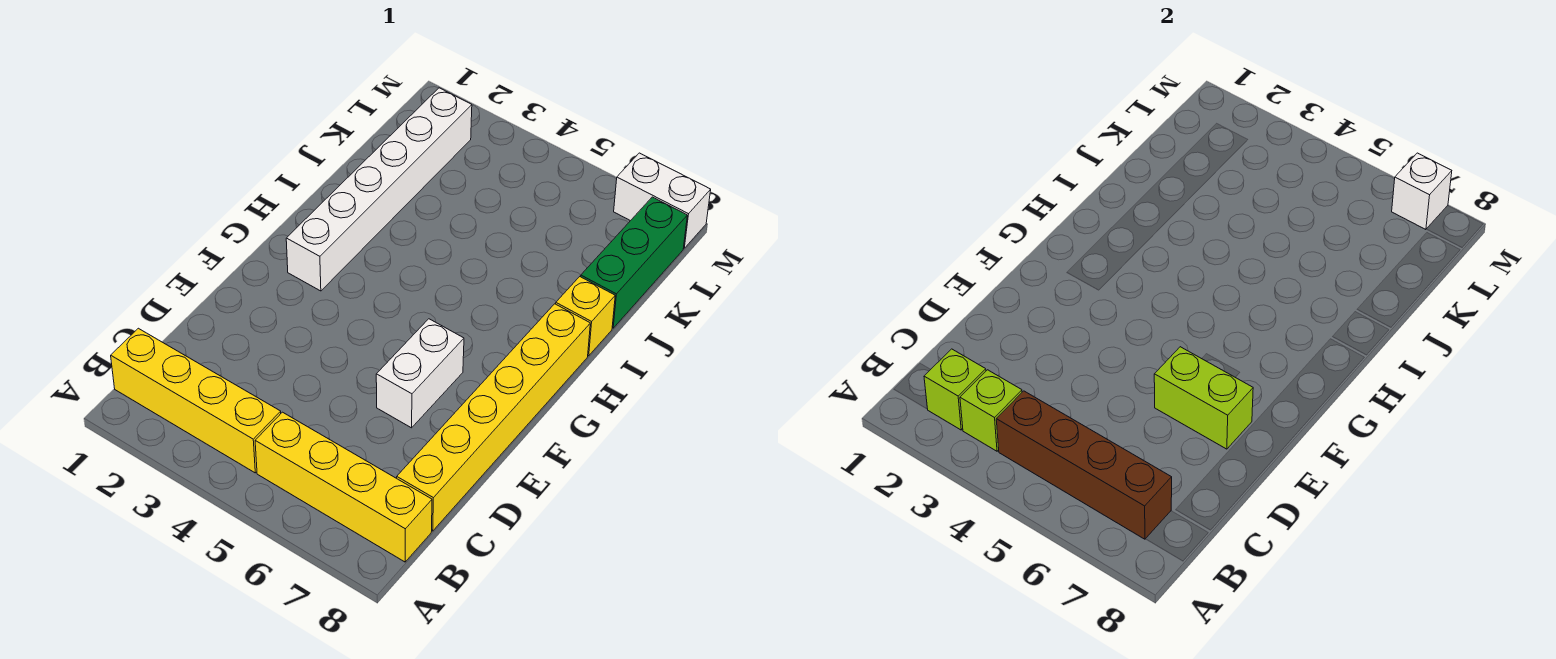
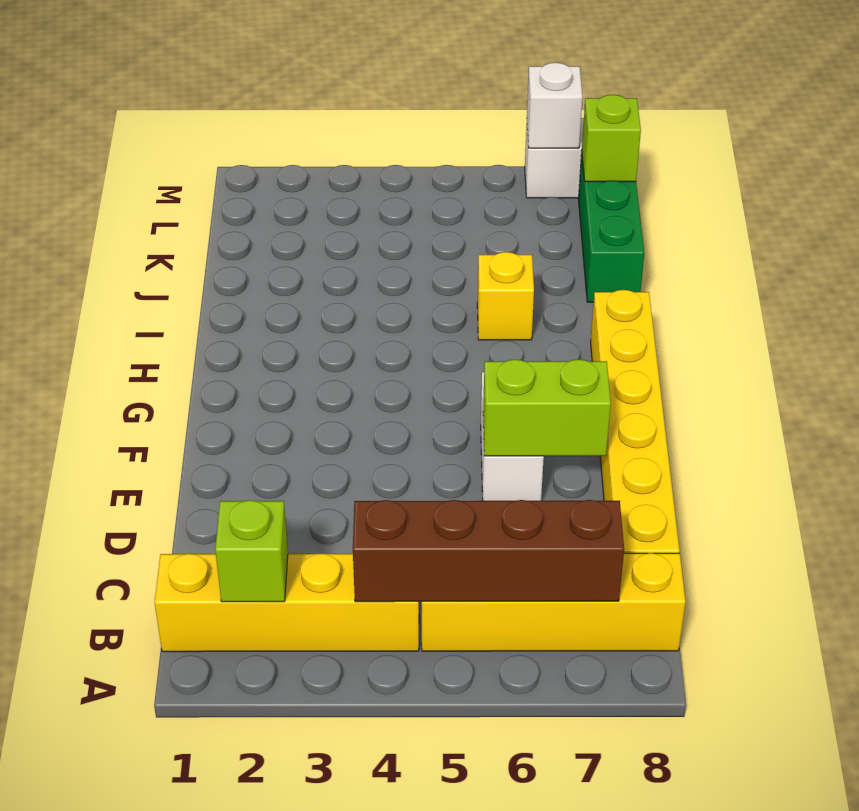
lime 1x1 brick [960,370,1022,451] -> lime 1x1 brick moved to [582,95,641,182]
white 1x6 brick [286,88,472,291] -> none
yellow 1x1 brick [556,277,615,356] -> yellow 1x1 brick moved to [477,252,534,340]

